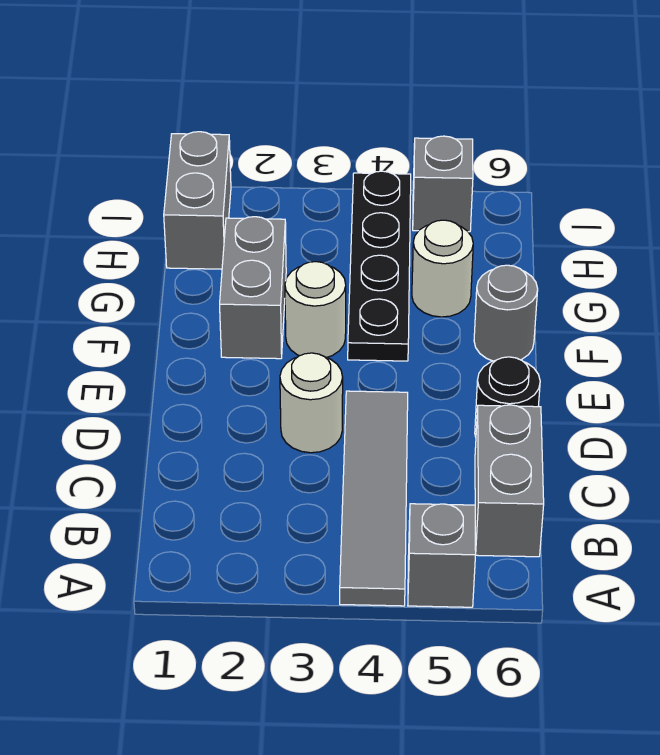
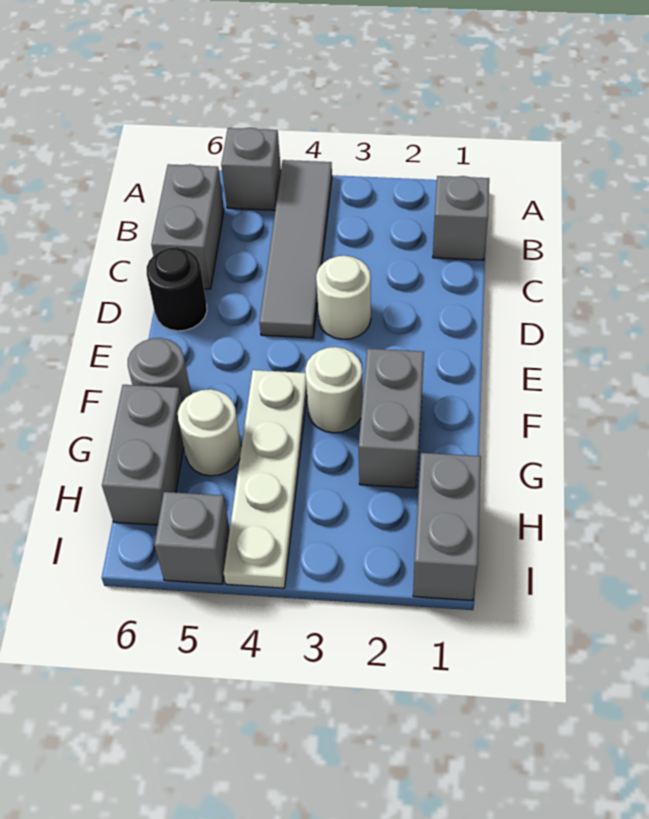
none -> grey 1x1 brick [433,176,489,260]
black 1x4 plate [348,171,411,361] -> white 1x4 plate [224,370,307,588]
none -> grey 1x2 brick [102,385,184,525]

